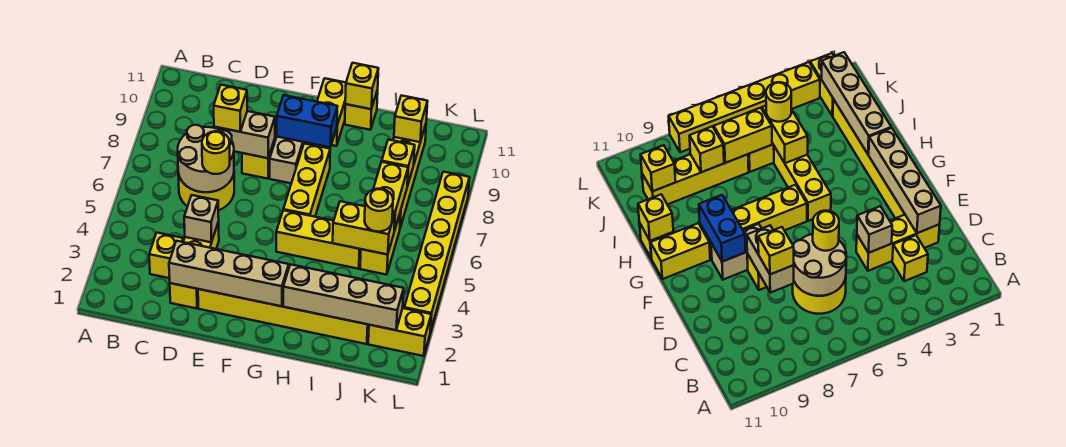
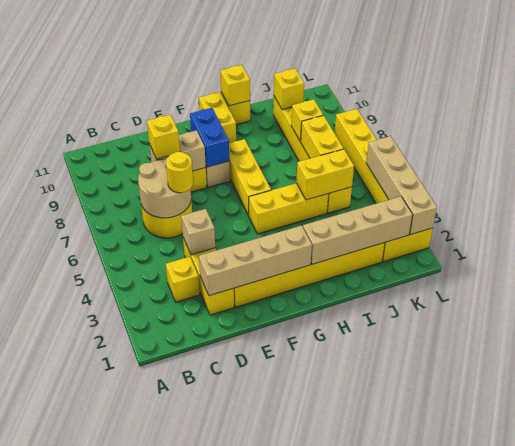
blue 1x2 brick [277,95,337,147] -> blue 1x2 brick turned to [190,108,229,167]
yellow 1x1 round brick [365,189,393,232] -> none
none -> tan 1x4 brick [366,136,437,235]

